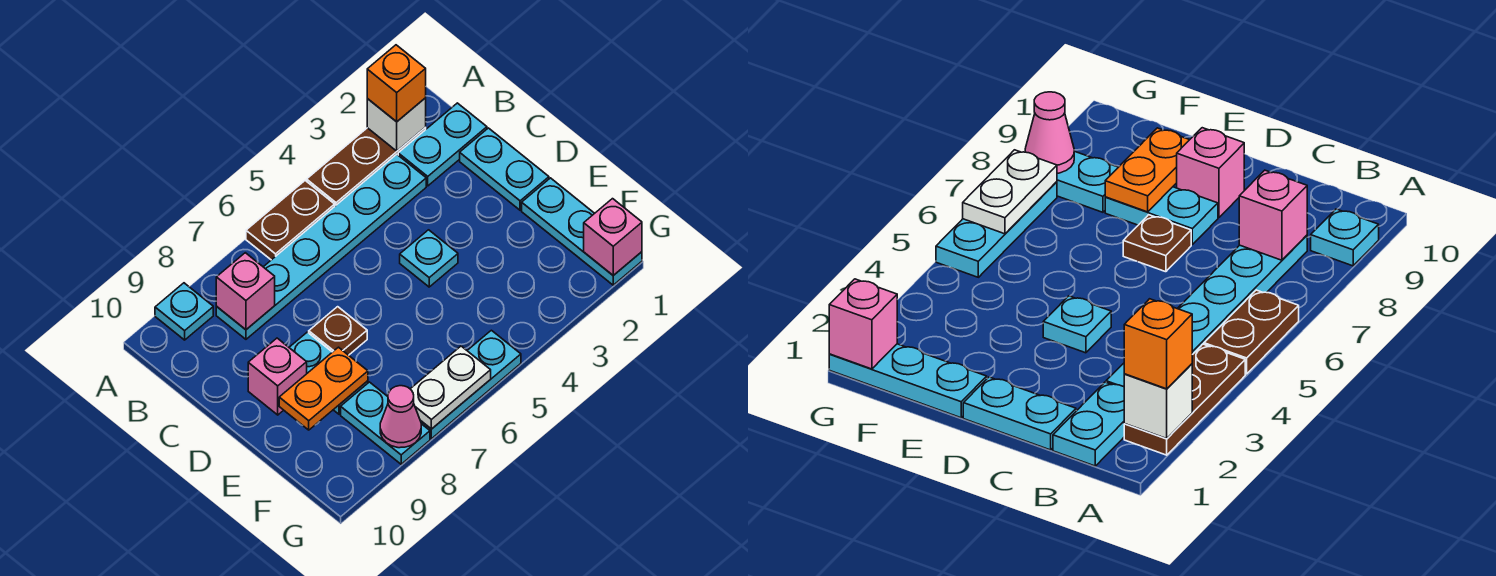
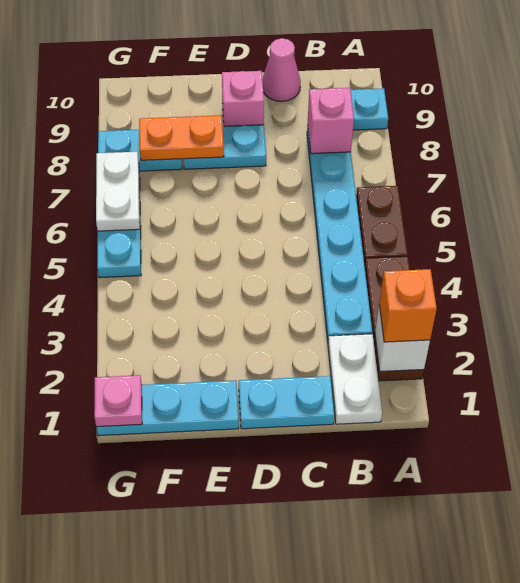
cyan 1x2 plate [398,103,487,186] -> white 1x2 plate [328,334,382,424]
cyan 1x1 plate [400,230,458,287] -> none
brown 1x1 plate [309,307,367,355] -> none
orange 1x2 plate [279,347,368,430] -> orange 1x2 plate turned to [139,115,224,160]
pink 1x1 brick [584,199,642,275] -> pink 1x1 plate [94,375,142,427]
pink 1x1 cone [380,386,421,448] -> pink 1x1 cone moved to [262,38,301,101]

